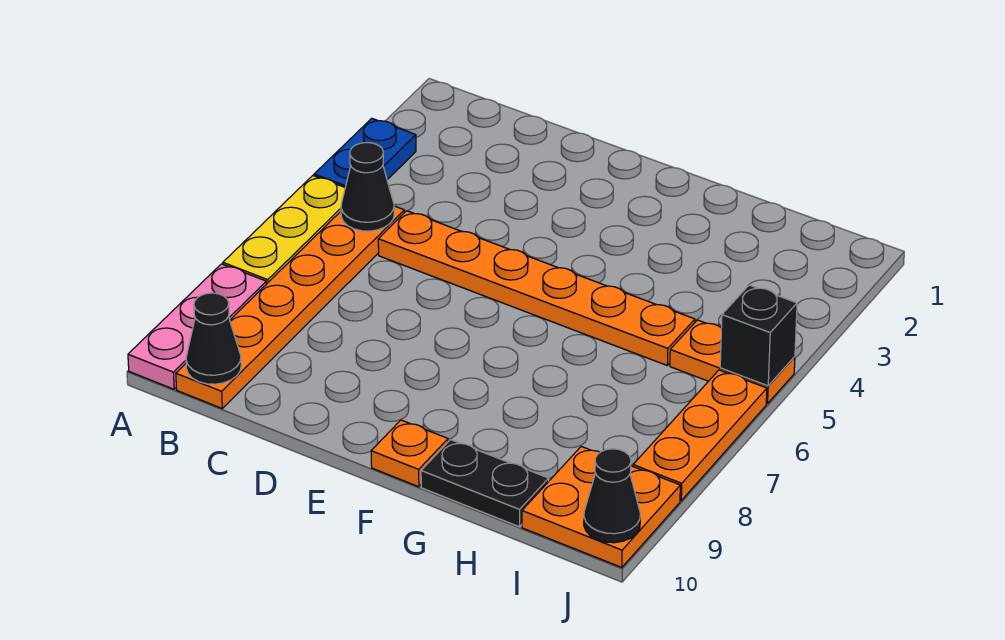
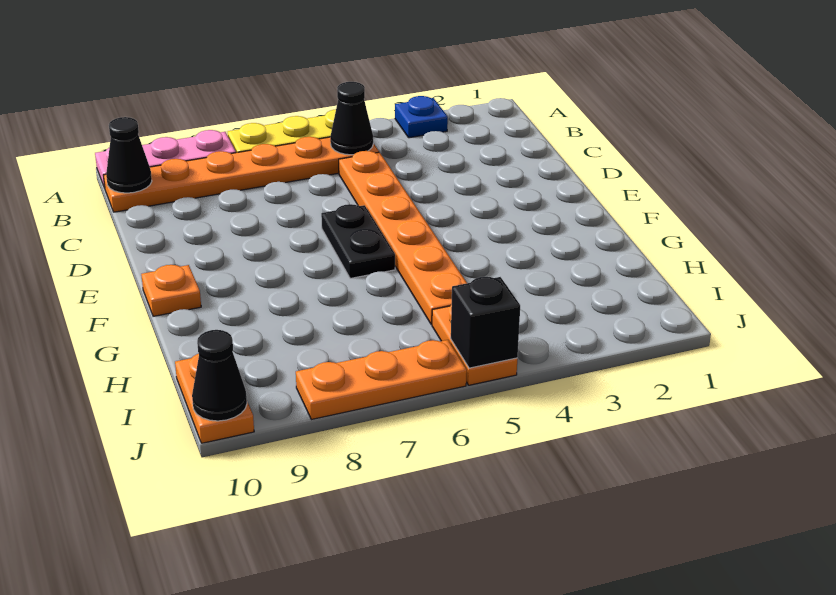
blue 1x2 plate [314,118,416,187] -> blue 1x1 plate [395,96,448,138]
black 1x2 plate [421,440,549,527] -> black 1x2 plate moved to [321,204,395,278]
orange 2x2 plate [522,447,680,568] -> orange 1x2 plate [175,354,254,443]

